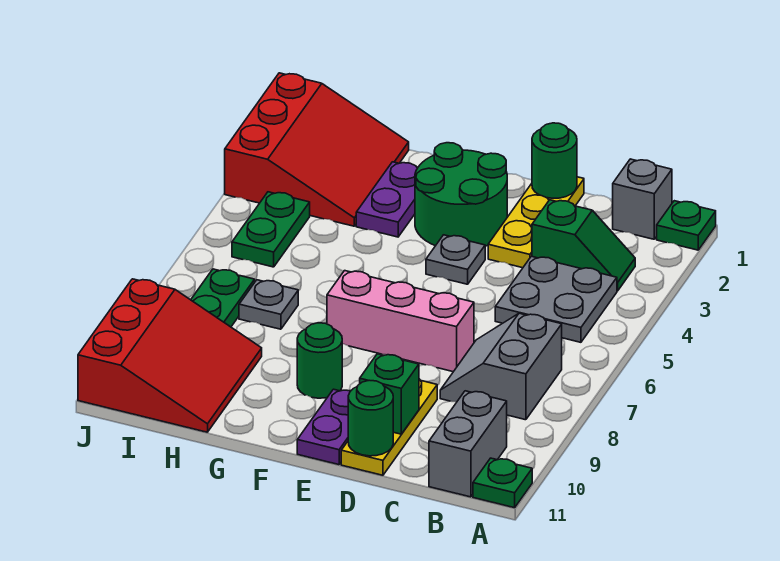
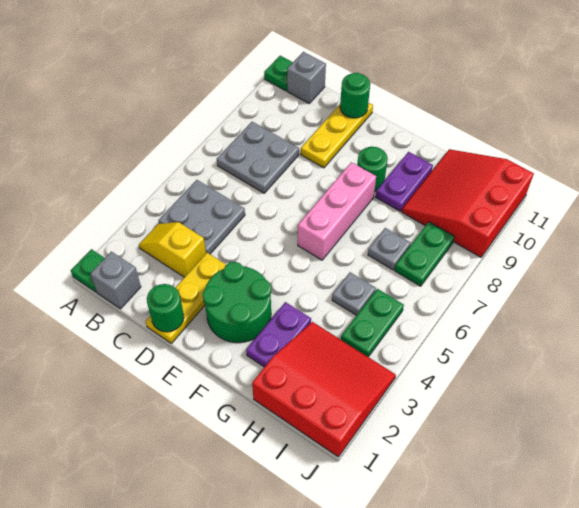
green 1x2 slope [532,200,635,291] -> yellow 1x2 slope [139,222,206,277]
grey 2x2 slope [440,313,562,420] -> grey 2x2 plate [217,122,299,193]
grey 1x2 brick [429,391,507,497] -> grey 1x1 brick [287,52,326,103]
pink 1x3 brick [327,271,474,372] -> pink 1x3 brick turned to [298,162,376,260]
green 1x1 brick [360,354,419,434] -> none
grey 1x1 plate [426,235,485,284] -> grey 1x1 plate moved to [332,272,376,316]
purple 1x2 plate [297,389,350,465] -> purple 1x2 plate moved to [376,152,433,211]
red 3x3 slope [225,73,409,226] -> red 3x3 slope turned to [252,322,396,457]

